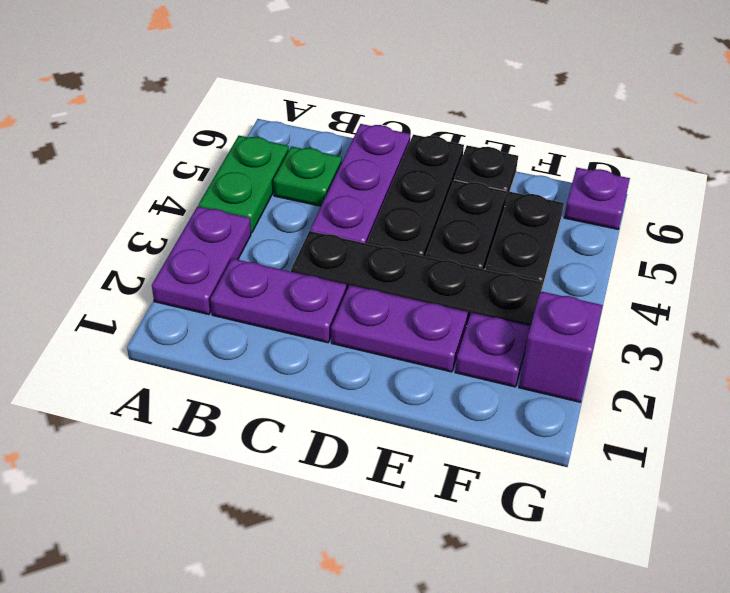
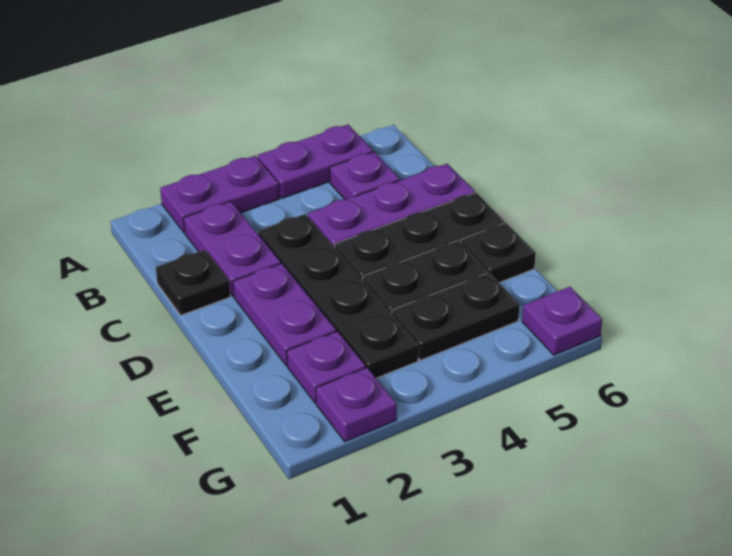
green 1x2 plate [198,136,289,233] -> purple 1x2 plate [257,125,373,198]
green 1x1 plate [273,146,342,206] -> purple 1x1 plate [330,152,400,200]
none -> black 1x1 plate [156,250,230,315]
purple 1x1 brick [519,291,603,402] -> purple 1x1 plate [316,368,397,442]

